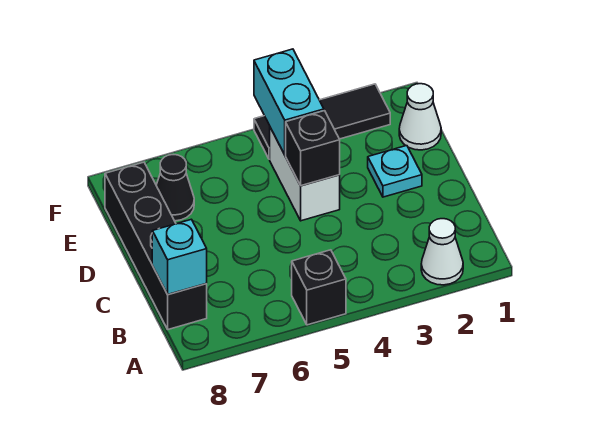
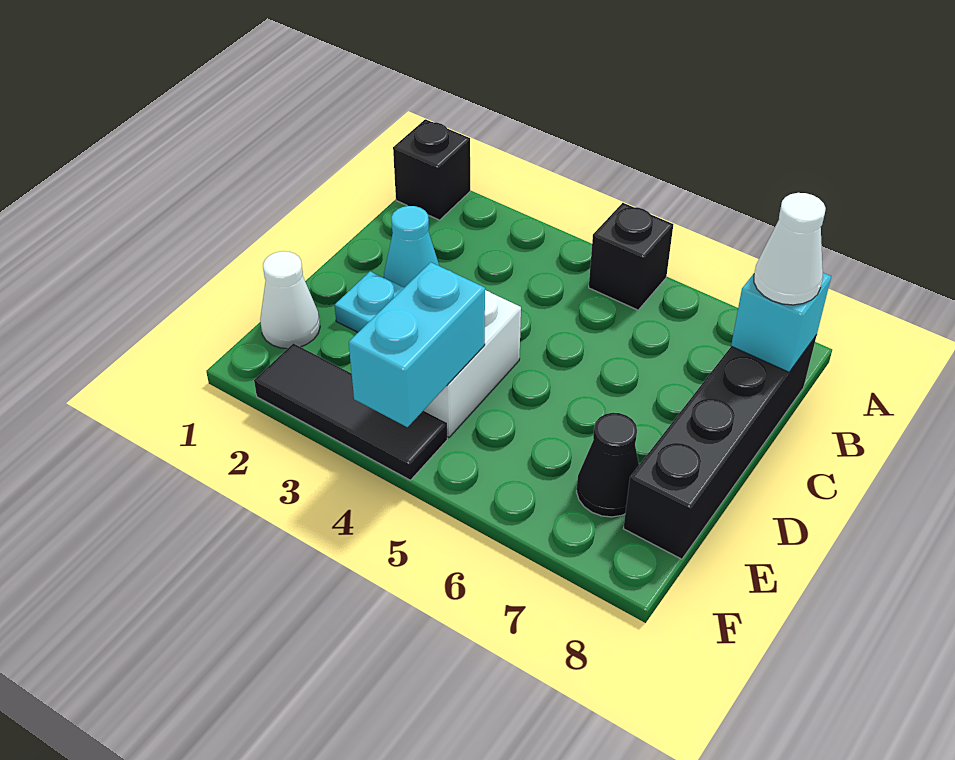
white 1x1 cone [421,219,463,285] -> white 1x1 cone moved to [754,193,826,305]
none -> cyan 1x1 cone [384,206,439,288]
black 1x1 brick [286,111,340,186] -> black 1x1 brick moved to [393,119,470,220]

